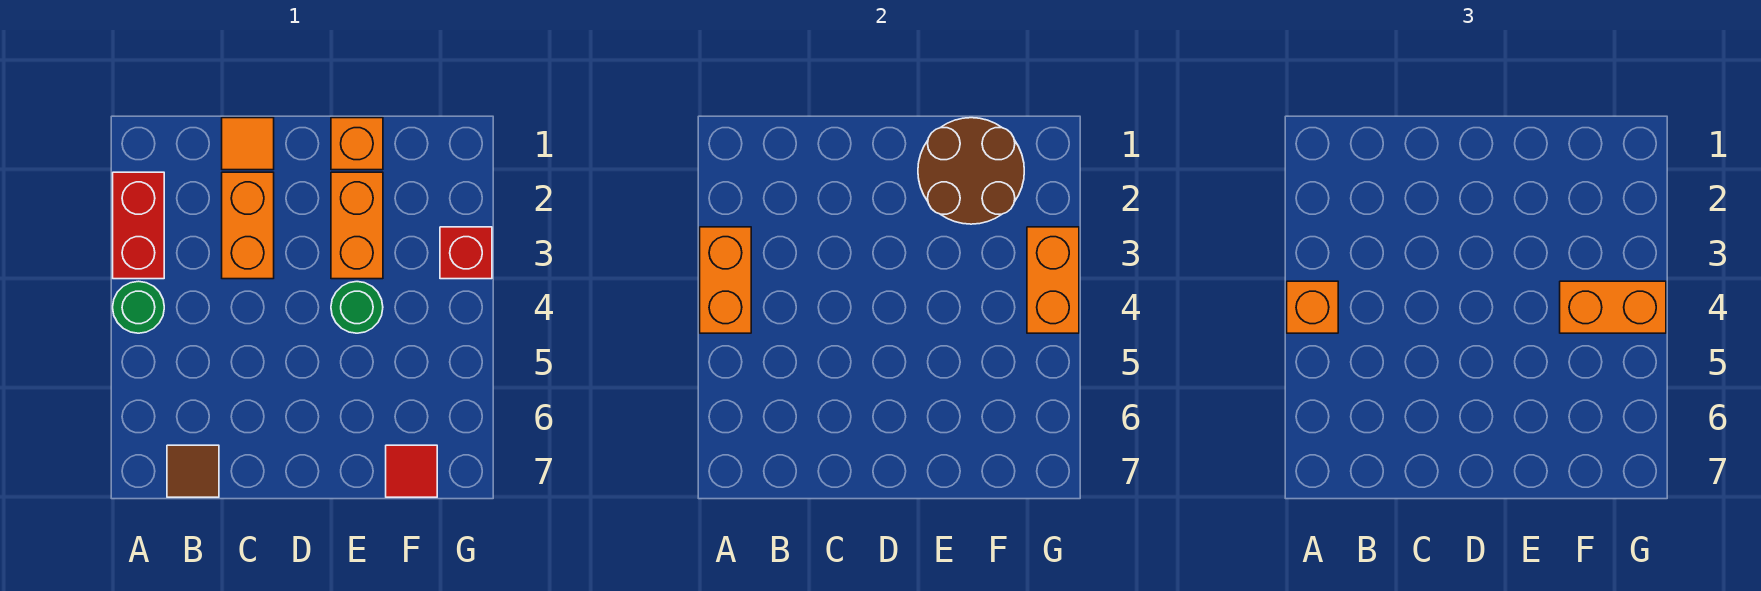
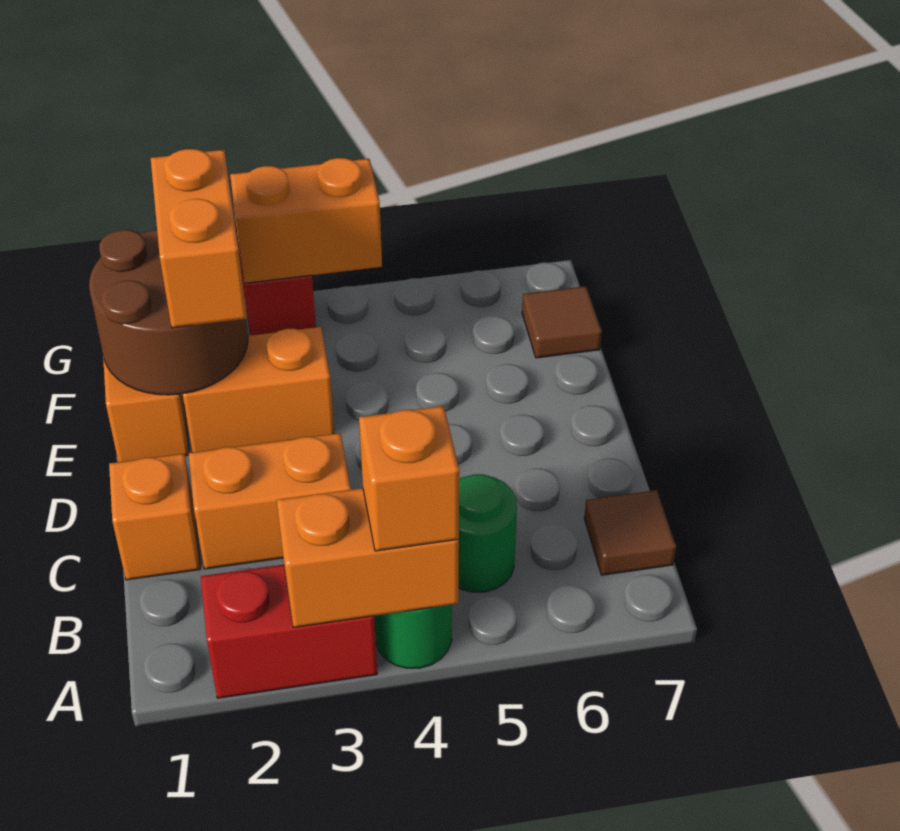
orange 1x1 tile [222,118,274,170] -> orange 1x1 brick [109,454,200,580]
green 1x1 round brick [331,282,383,333] -> green 1x1 round brick moved to [459,474,517,592]
orange 1x2 brick [1560,281,1666,333] -> orange 1x2 brick moved to [151,149,247,328]
red 1x1 tile [386,445,437,497] -> brown 1x1 tile [522,286,602,358]

